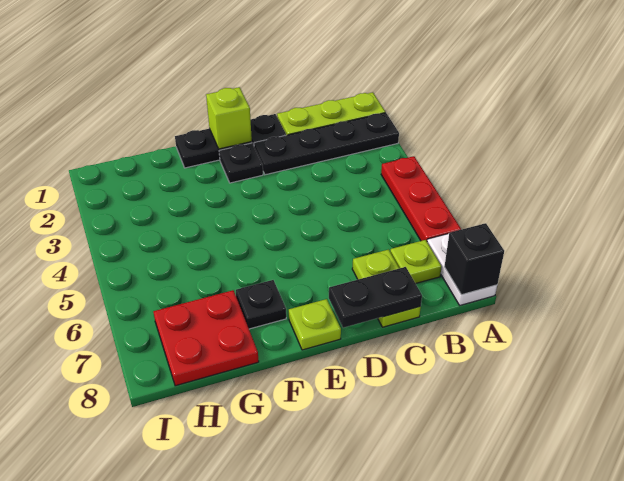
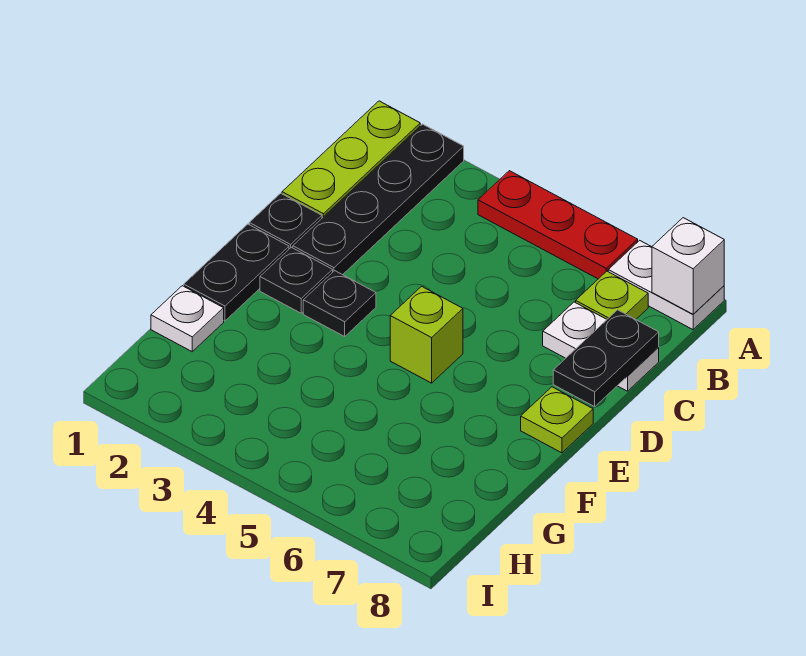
black 1x1 brick [444,223,504,295] -> white 1x1 brick [652,218,724,314]
lime 1x2 plate [352,250,421,327] -> white 1x2 plate [543,302,659,391]
lime 1x1 brick [206,87,252,149] -> lime 1x1 brick moved to [390,286,463,383]
black 1x1 plate [236,280,286,329] -> black 1x1 plate moved to [303,271,376,336]
none -> white 1x1 plate [151,286,224,352]
red 2x2 plate [153,290,259,386] -> none

